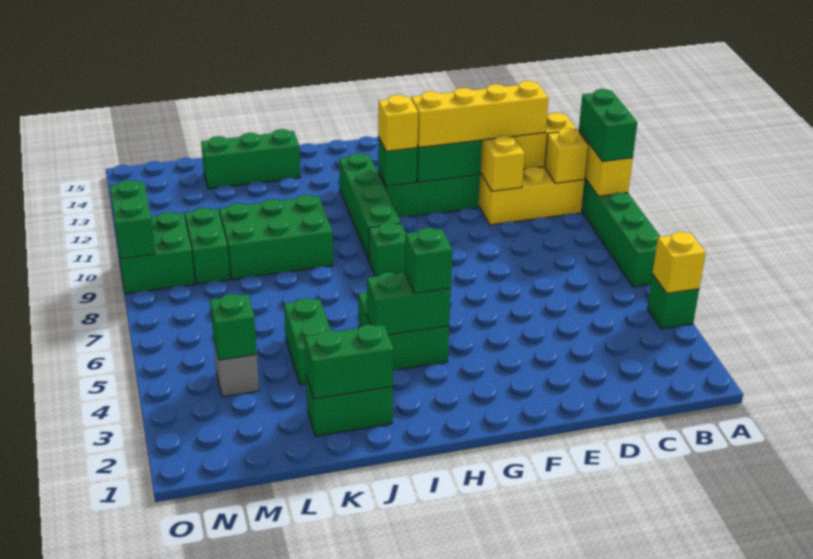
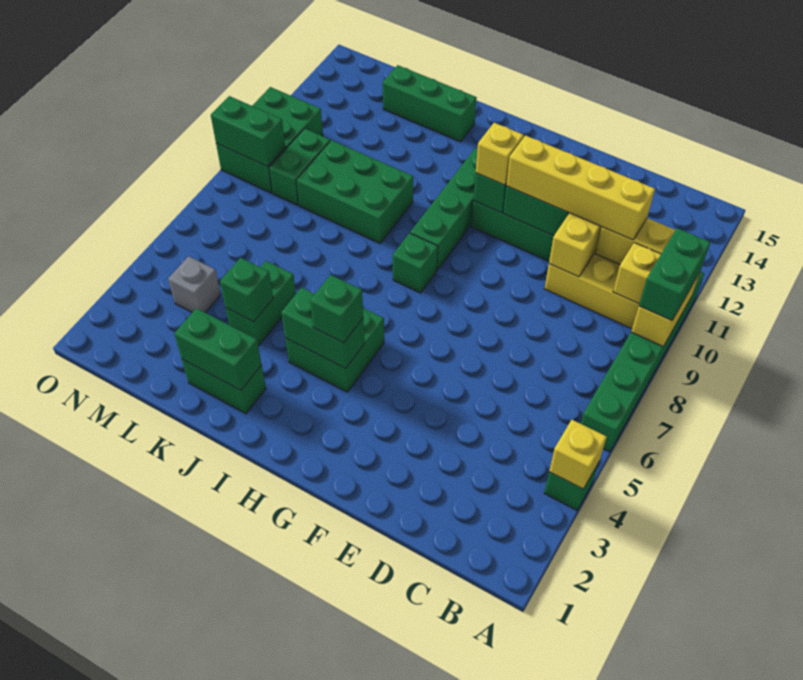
green 1x1 brick [210,294,257,360] -> green 1x1 brick moved to [220,258,273,322]
green 2x2 brick [116,212,195,294] -> green 2x3 brick [216,87,323,193]
green 1x2 brick [110,180,155,259] -> green 1x2 brick turned to [211,96,285,167]

